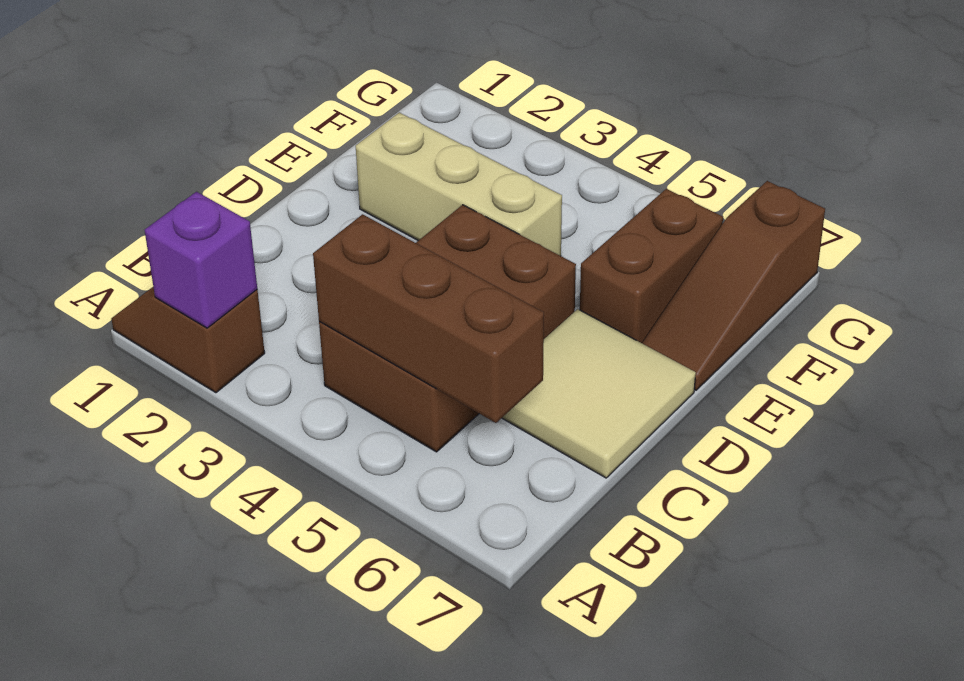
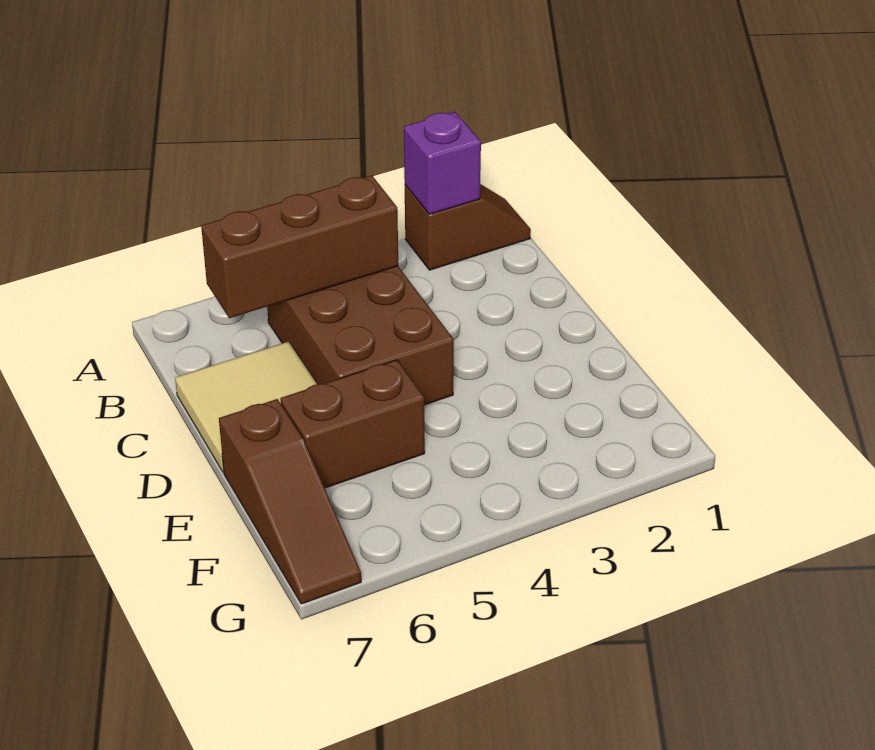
tan 1x3 brick [356,113,562,256] -> none
brown 1x2 brick [580,189,723,343] -> brown 1x2 brick turned to [280,360,425,488]
brown 1x3 slope [642,181,825,390] -> brown 1x3 slope turned to [219,399,361,604]

